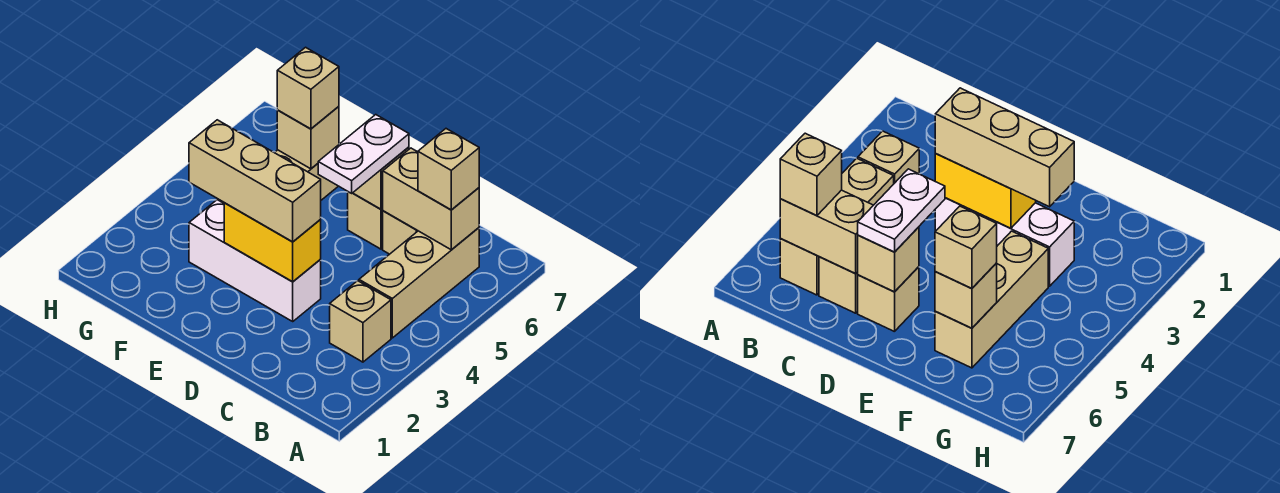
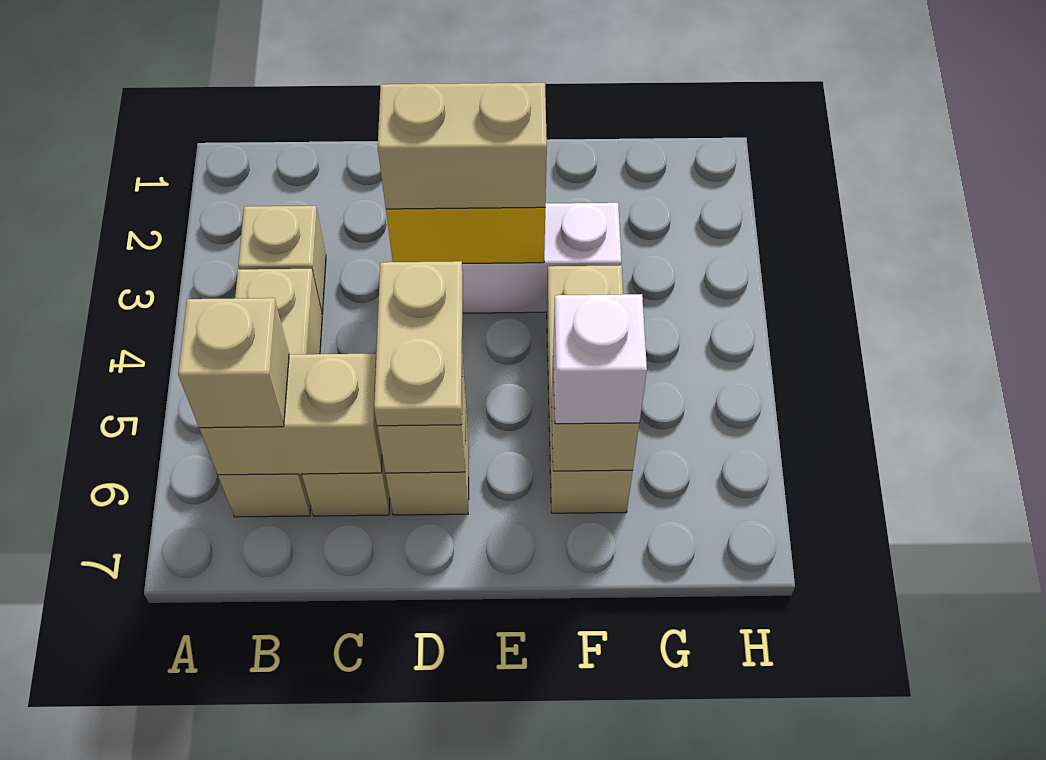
tan 1x3 brick [189,120,321,242] -> tan 1x2 brick [378,83,547,209]
white 1x2 plate [318,115,409,193] -> tan 1x2 plate [374,261,463,426]
tan 1x1 brick [277,47,339,129] -> white 1x1 brick [553,294,647,424]

